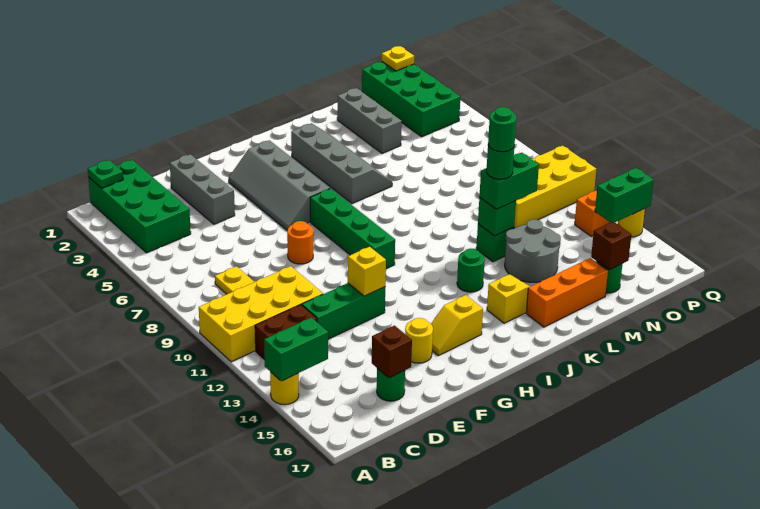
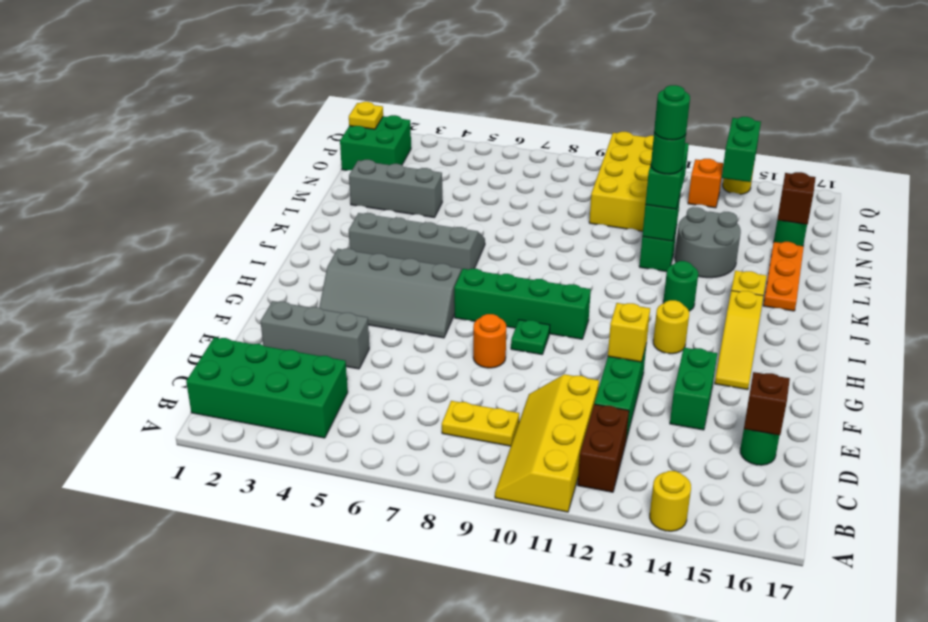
yellow 2x4 brick [199,266,323,362] -> yellow 2x4 slope [495,374,599,512]
green 1x2 brick [264,318,328,381] -> green 1x2 brick moved to [670,348,717,430]
green 1x1 plate [88,160,123,188] -> green 1x1 plate moved to [511,320,550,355]
yellow 1x1 round brick [405,318,433,363] -> yellow 1x1 round brick moved to [653,300,689,354]
yellow 1x2 slope [431,295,483,356] -> yellow 1x3 slope [715,291,763,390]
orange 1x3 brick [526,258,608,327] -> orange 1x3 plate [763,242,804,311]
green 2x4 brick [362,61,460,137] -> green 2x2 brick [340,115,411,170]

